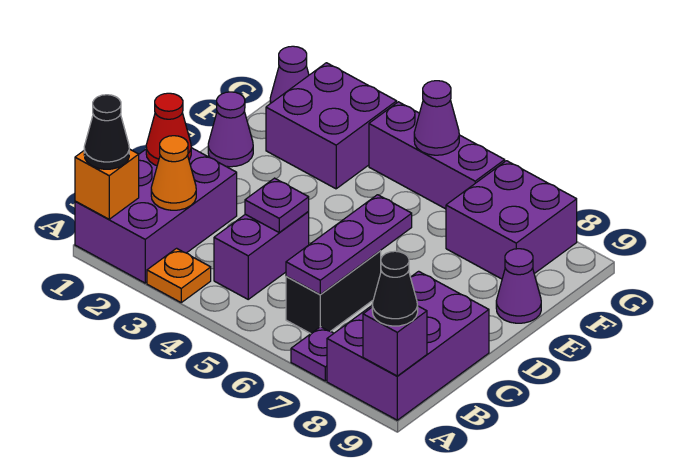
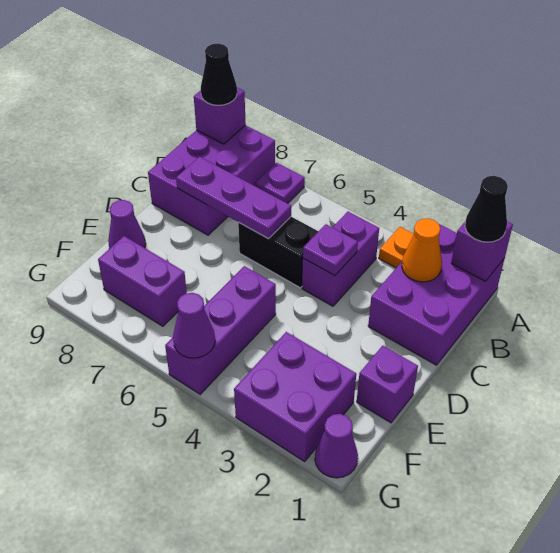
orange 1x1 brick [75,149,139,219] -> purple 1x1 brick [451,221,513,281]
black 1x2 brick [286,251,381,334] -> black 1x2 brick turned to [238,217,319,288]
purple 1x3 plate [286,195,412,295] -> purple 1x3 plate turned to [176,157,291,239]
red 1x1 cone [146,93,191,166] -> none
purple 1x1 cone [208,92,253,167] -> purple 1x1 brick [357,346,418,423]
purple 2x2 brick [446,161,577,279] -> purple 1x2 brick [98,236,187,326]
purple 1x3 brick [369,102,505,209] -> purple 1x3 brick turned to [165,266,276,394]

